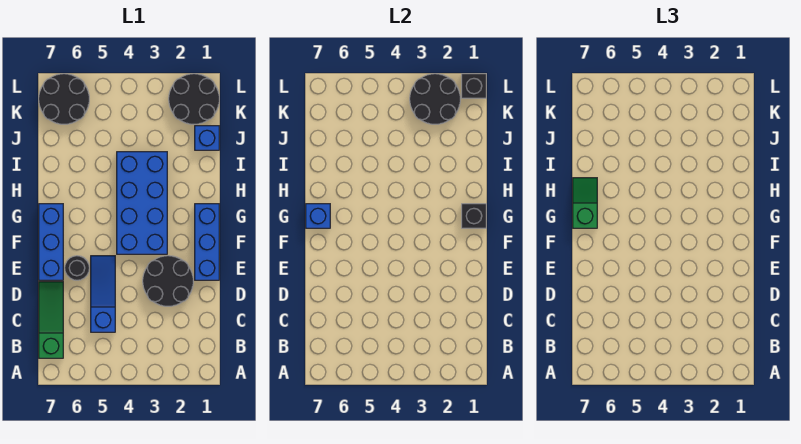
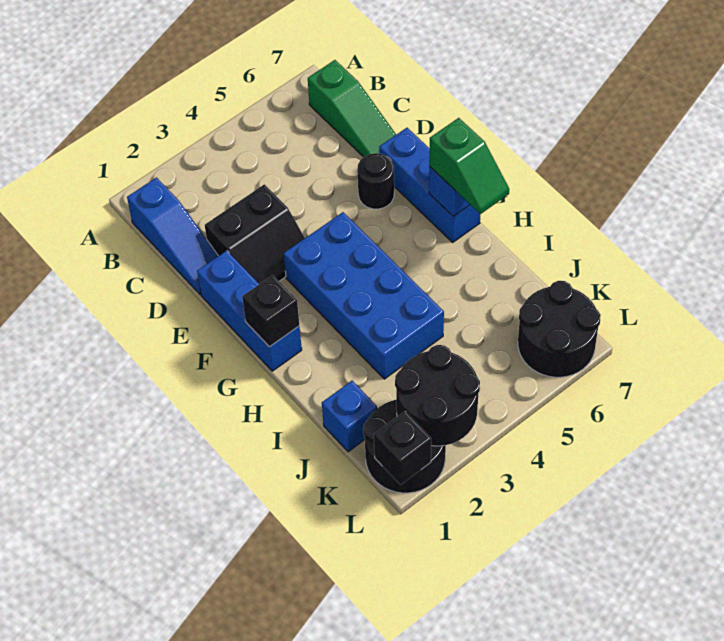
blue 1x3 slope [91,256,115,332] -> blue 1x3 slope moved to [127,178,218,295]
black 2x2 round brick [143,256,193,306] -> black 2x2 slope [205,184,305,284]

